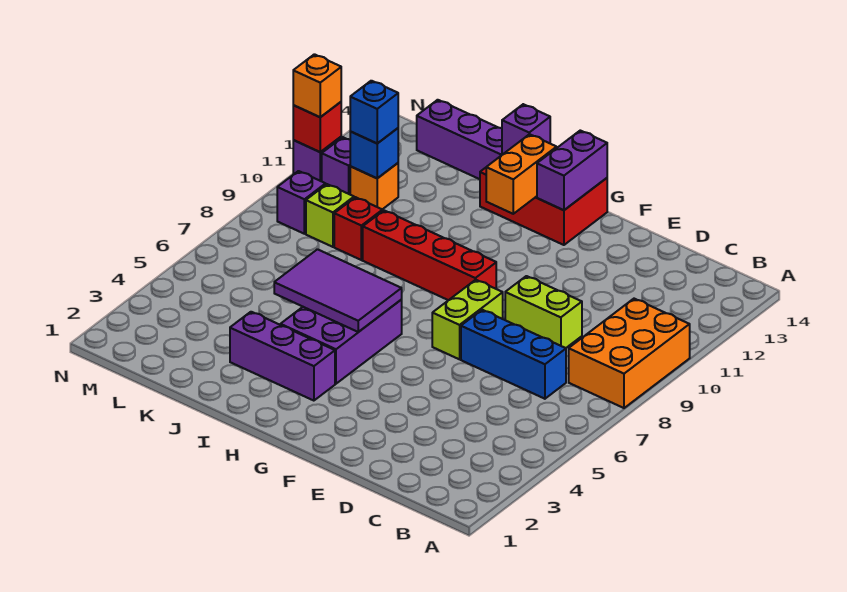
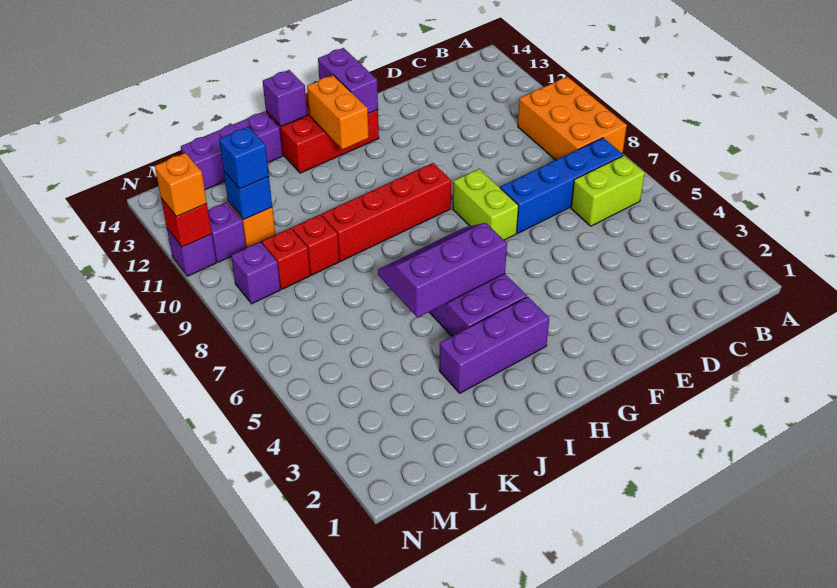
blue 1x3 brick [461,310,566,399] -> blue 1x4 brick [500,138,623,233]
lime 1x2 brick [505,276,582,348] -> lime 1x2 brick moved to [571,155,645,226]
purple 2x3 tile [274,249,402,332] -> purple 2x3 slope [378,223,507,318]
lime 1x1 brick [306,184,354,247] -> red 1x1 brick [262,228,310,289]

